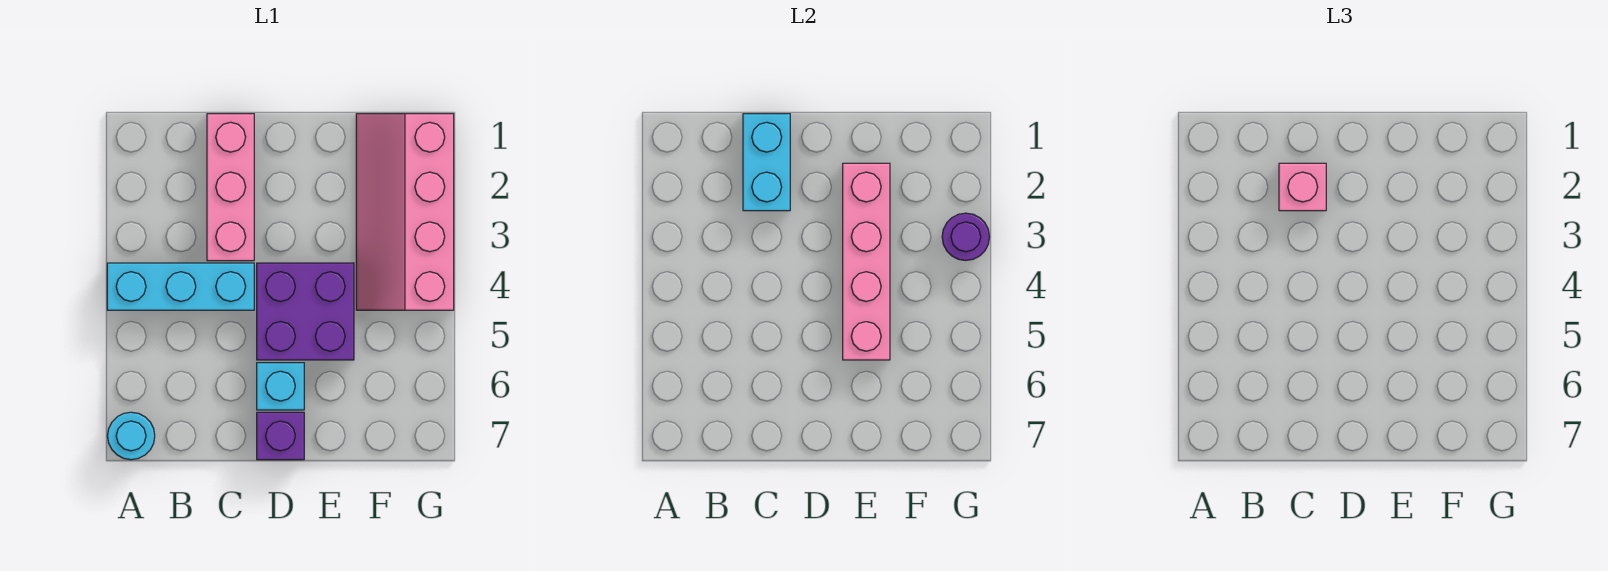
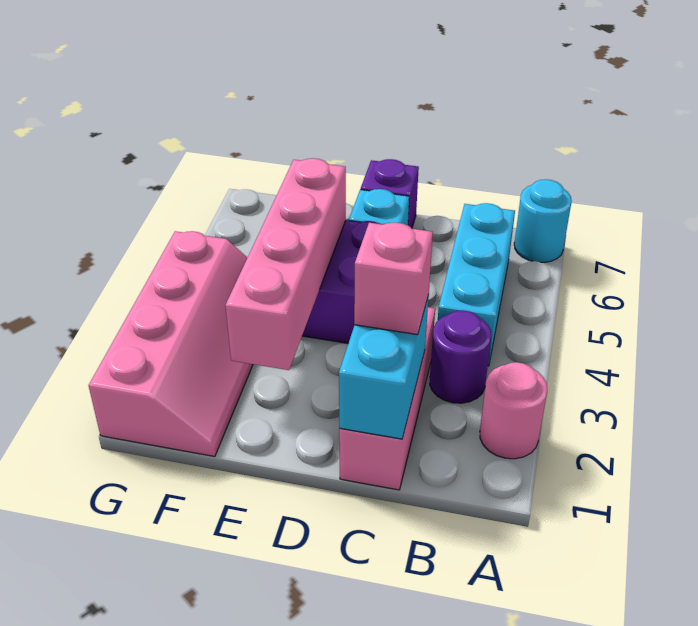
none -> pink 1x1 round brick [480,362,547,459]
cyan 1x3 brick [107,263,254,310] -> cyan 1x3 brick turned to [438,203,515,366]
purple 1x1 round brick [942,213,989,260] -> purple 1x1 round brick moved to [430,310,491,403]

